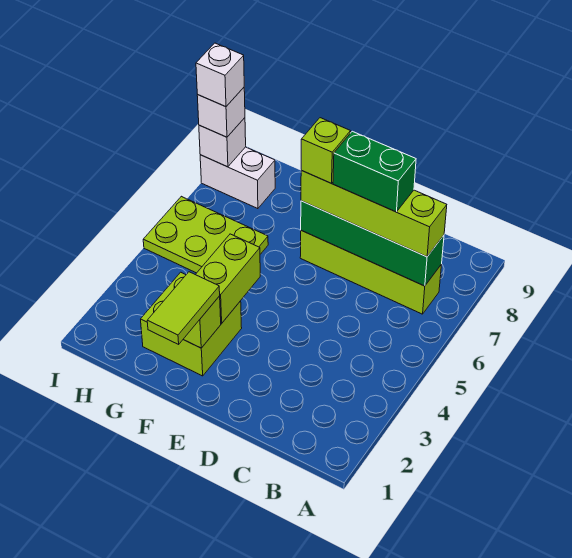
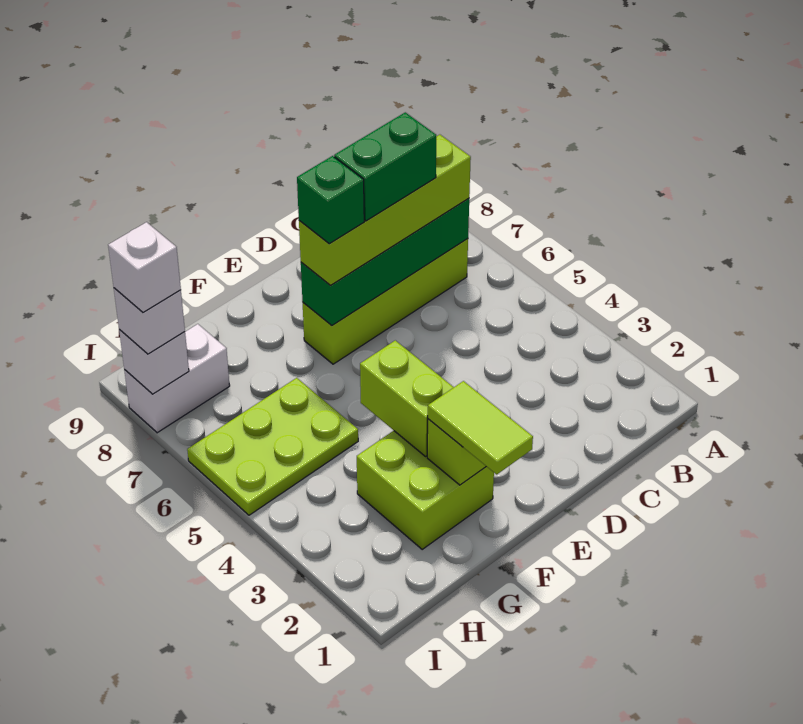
lime 1x1 brick [301,118,351,183] -> green 1x1 brick [297,156,364,244]

